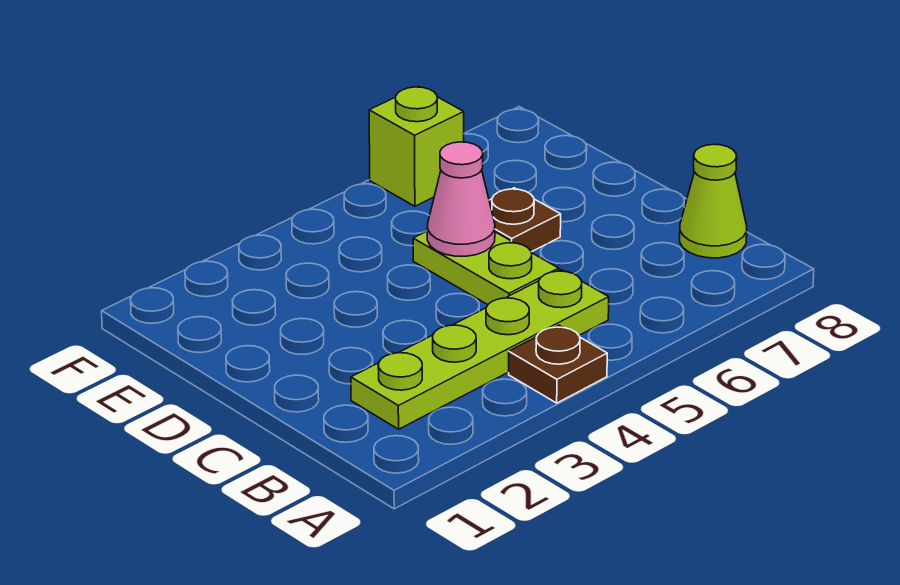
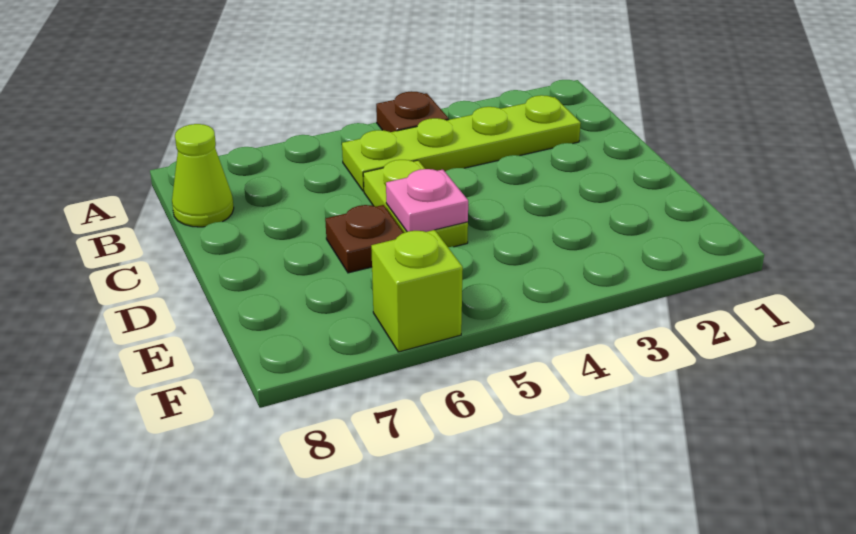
pink 1x1 cone [427,142,495,256] -> pink 1x1 plate [386,169,468,232]

